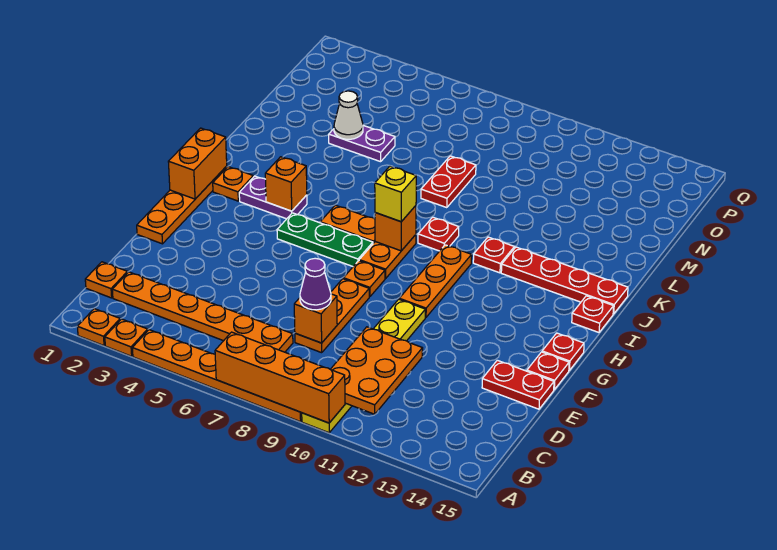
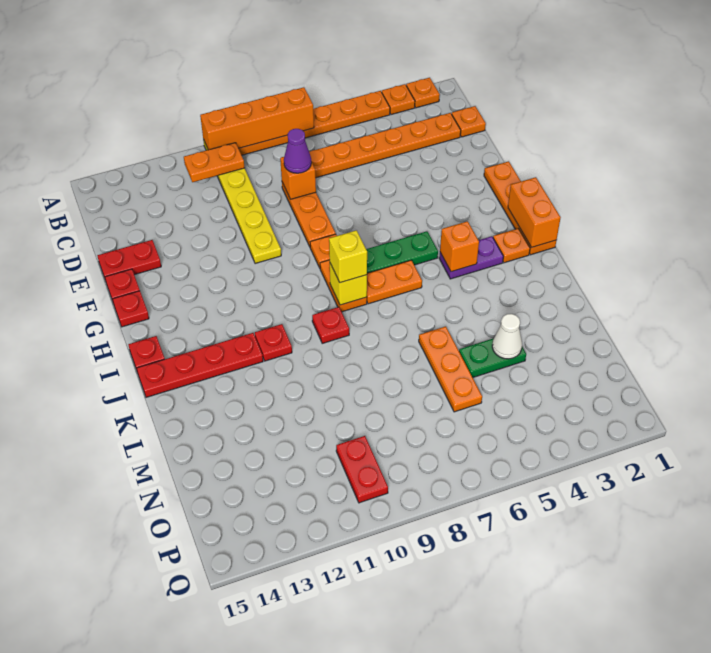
orange 2x3 plate [330,327,423,414] -> orange 1x2 plate [184,143,245,182]
orange 1x3 plate [399,245,472,317] -> orange 1x3 plate moved to [419,326,482,412]
orange 1x1 brick [375,206,416,251] -> yellow 1x1 brick [329,264,367,305]
red 1x2 plate [421,156,476,208] -> red 1x2 plate moved to [336,436,388,503]
purple 1x2 plate [329,125,395,162] -> green 1x2 plate [459,338,526,377]

